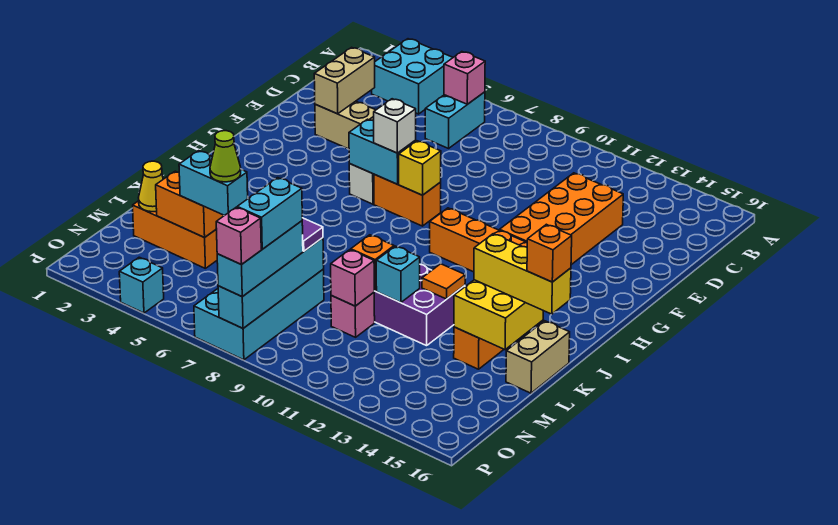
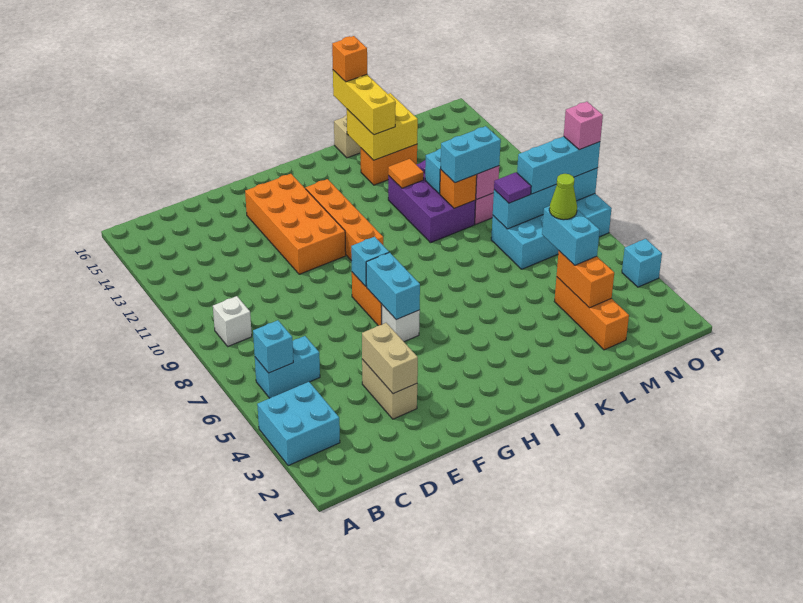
pink 1x1 brick [444,52,485,104] -> cyan 1x1 brick [253,320,293,373]
tan 1x2 brick [314,47,375,114] -> tan 1x2 brick turned to [362,323,418,394]
orange 2x4 brick [500,173,623,265] -> orange 2x4 brick turned to [245,174,346,274]
white 1x1 brick [374,99,416,153] -> white 1x1 brick moved to [213,296,252,346]
yellow 1x1 brick [399,141,441,195] -> cyan 1x1 brick [351,237,389,287]
yellow 1x1 cone [139,161,163,212] -> none
cyan 1x2 brick [237,178,302,249] -> cyan 1x2 brick moved to [441,126,501,183]

